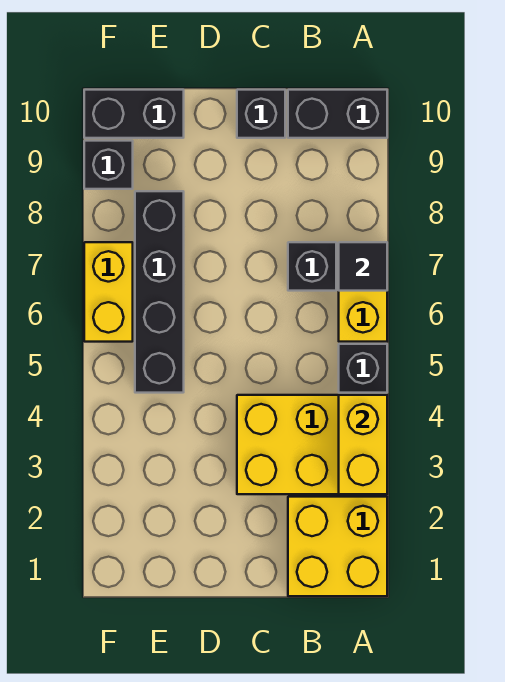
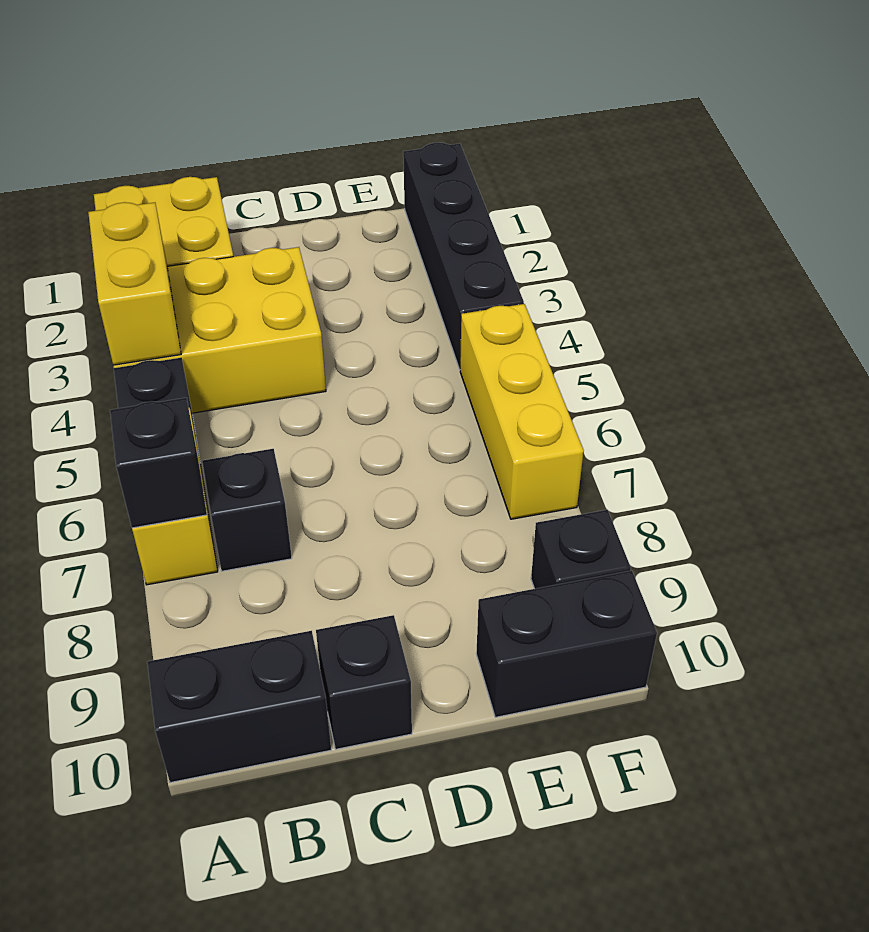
black 1x1 tile [339,242,387,291] -> black 1x1 brick [110,398,207,528]
black 1x4 brick [135,191,184,393] -> black 1x4 brick moved to [403,143,524,369]
yellow 1x2 brick [84,242,133,342] -> yellow 1x3 brick [460,304,584,519]

